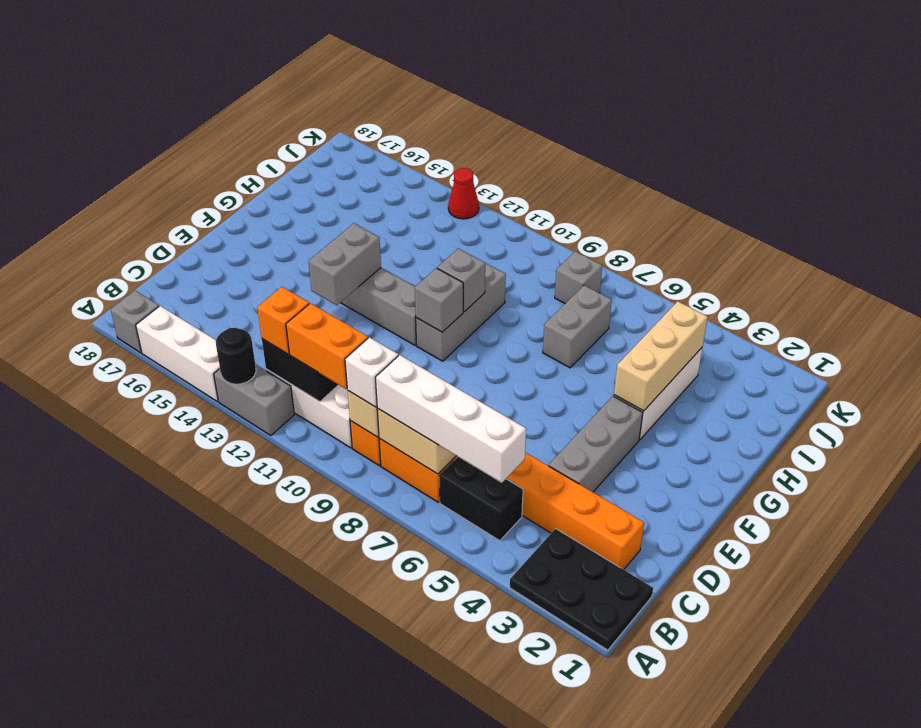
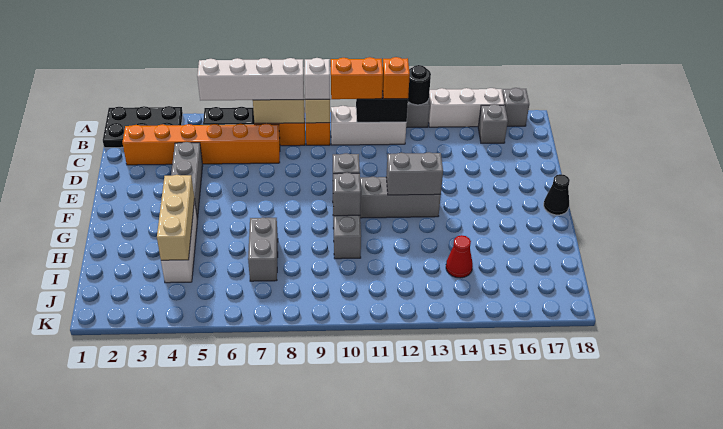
grey 1x2 brick [309,224,381,305] -> grey 1x2 brick turned to [386,152,443,195]
none -> black 1x1 cone [544,174,570,215]
grey 1x1 brick [555,251,602,303] -> grey 1x1 brick moved to [478,104,508,143]
red 1x1 cone [448,168,479,219] -> red 1x1 cone moved to [446,235,473,278]

